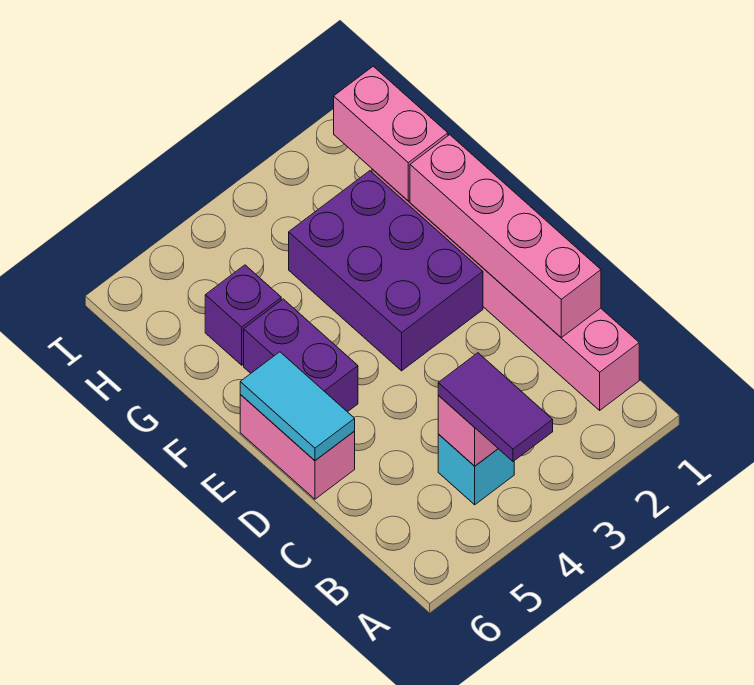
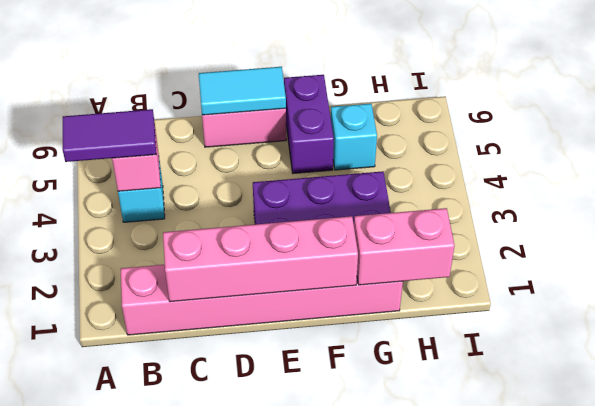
purple 1x2 brick [244,299,358,412] -> purple 1x2 brick turned to [284,75,334,173]
purple 1x1 brick [205,265,281,365] -> cyan 1x1 brick [331,104,377,170]

